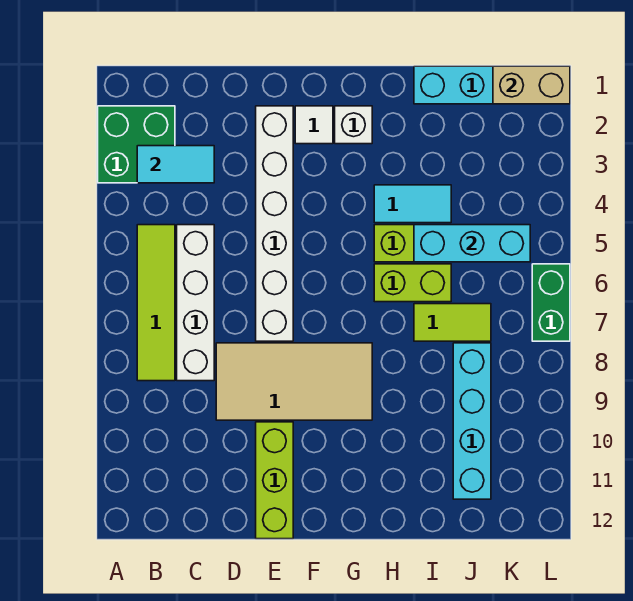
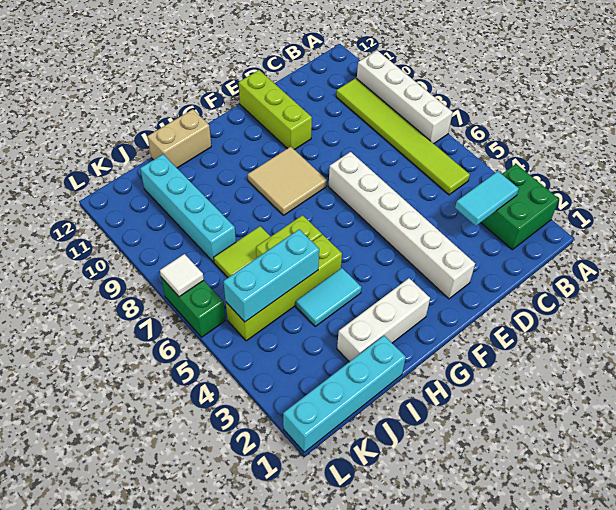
lime 1x4 tile [137,225,175,381] -> lime 1x6 tile [336,78,470,195]
white 1x4 brick [177,225,214,381] -> white 1x4 brick moved to [357,51,453,144]
tan 2x4 tile [216,343,372,420] -> tan 2x2 tile [248,147,327,215]
white 1x1 tile [295,106,333,144] -> white 1x1 tile moved to [160,254,204,297]
white 1x1 brick [335,106,372,144] -> white 1x3 brick [337,278,430,362]
tan 1x2 brick [493,66,570,104] -> tan 1x2 brick moved to [147,109,211,168]

